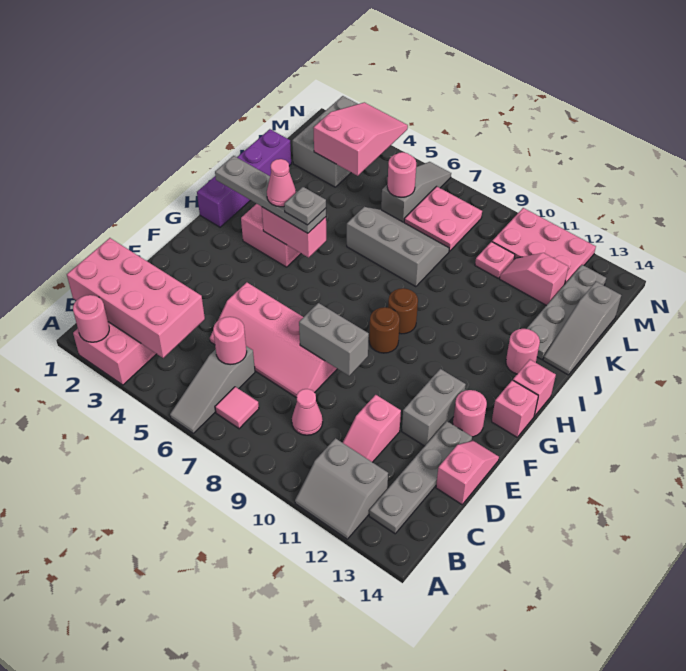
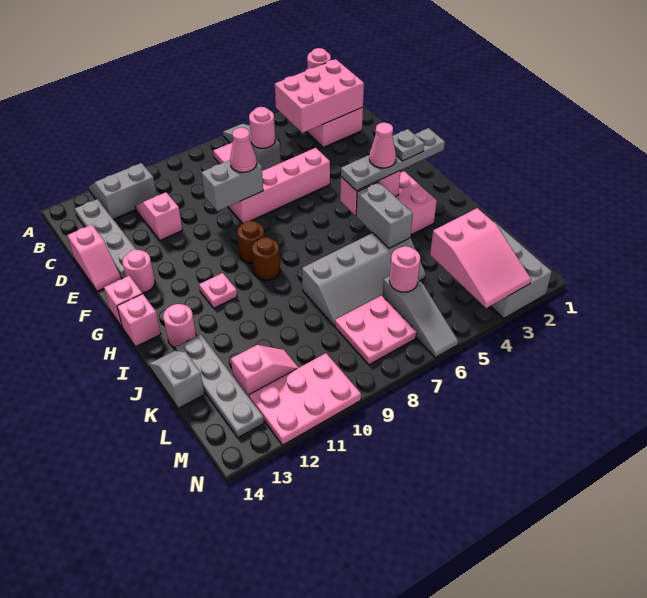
pink 2x4 brick [67,238,205,358] -> pink 2x3 brick [275,59,364,133]
pink 1x1 cone [292,389,323,435] -> pink 1x1 cone moved to [230,128,257,172]
grey 1x2 brick [402,369,466,446] -> grey 1x2 brick moved to [356,182,413,248]
purple 1x4 brick [197,129,291,227] -> none
grey 1x1 plate [284,187,326,225] -> grey 1x1 plate moved to [393,129,424,161]
grey 2x3 slope [347,207,449,287] -> grey 2x4 slope [302,233,426,326]
grey 1x3 slope [543,281,621,375] -> grey 1x2 slope [149,351,205,408]
pink 1x1 plate [475,242,515,278] -> pink 1x1 plate moved to [199,273,237,308]

